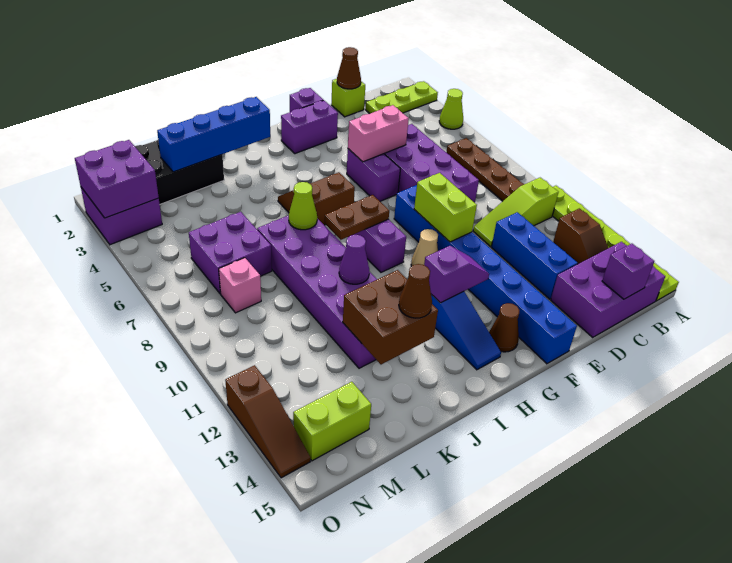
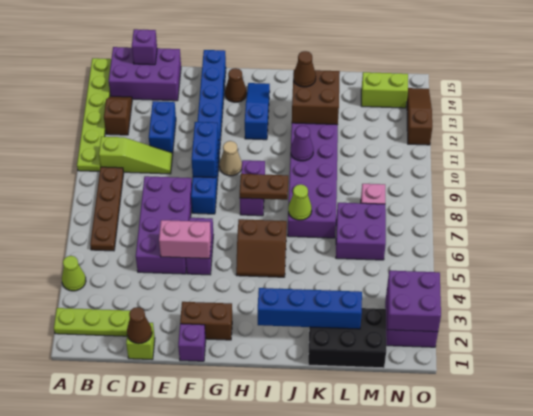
blue 1x3 brick [491,212,578,299] -> blue 1x2 brick [149,101,176,155]
purple 1x2 brick [281,100,338,154] -> brown 1x2 brick [180,302,232,340]
lime 1x2 brick [414,173,477,242] -> blue 1x2 brick [192,122,219,178]
purple 1x2 slope [424,246,489,303] -> none

